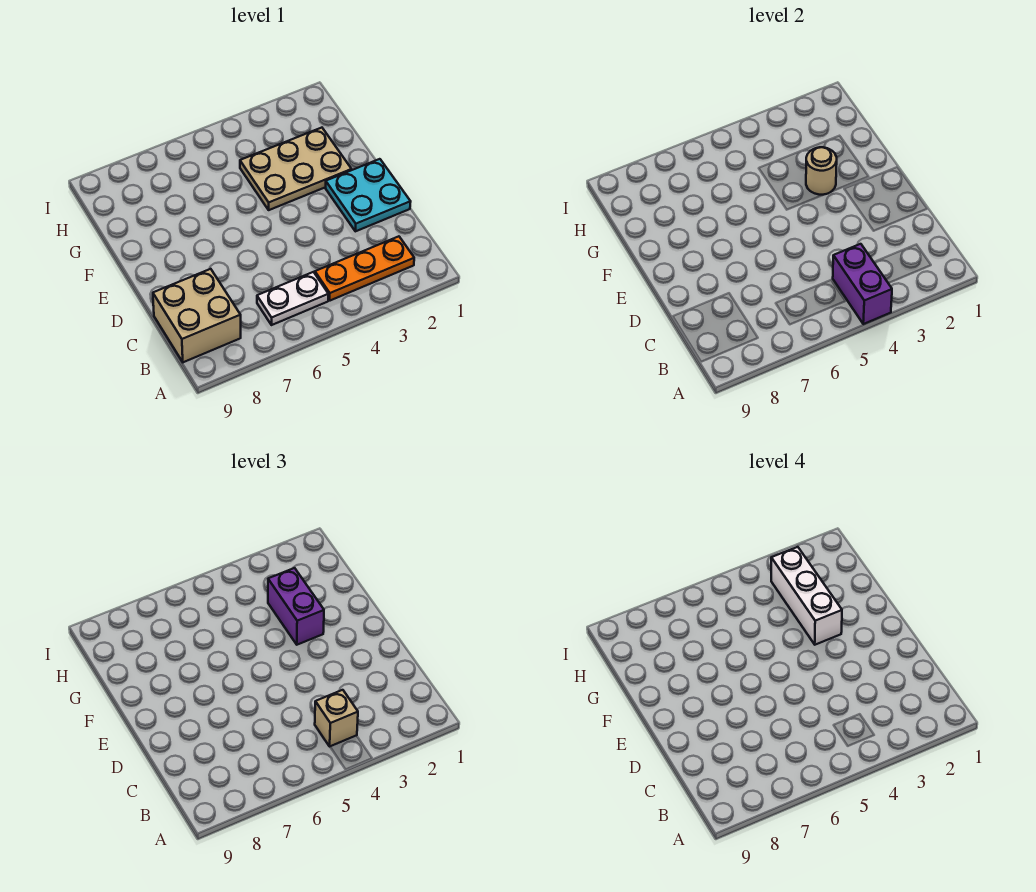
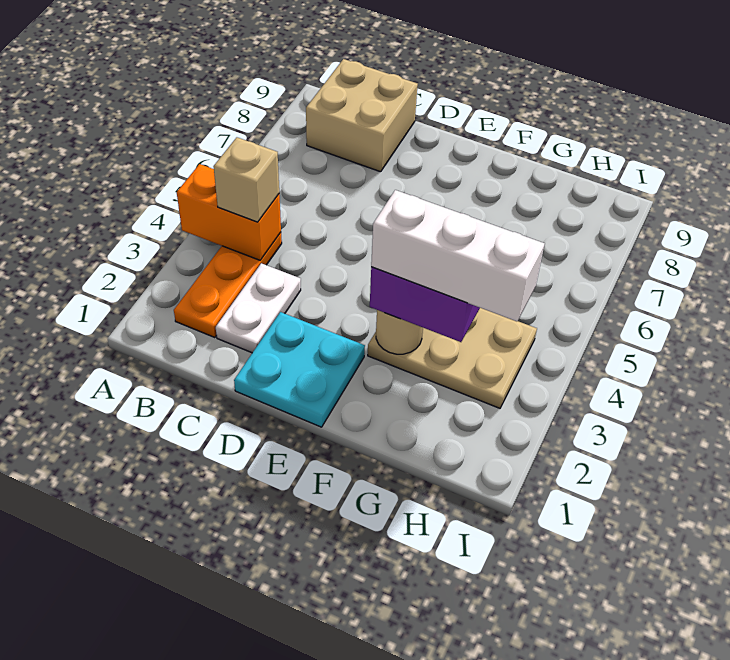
purple 1x2 brick [833,244,892,324] -> orange 1x2 brick [177,164,281,260]
white 1x2 plate [257,272,328,325] -> white 1x2 plate moved to [216,263,301,353]
tan 2x3 plate [240,128,352,210] -> tan 2x3 plate turned to [368,308,537,408]

